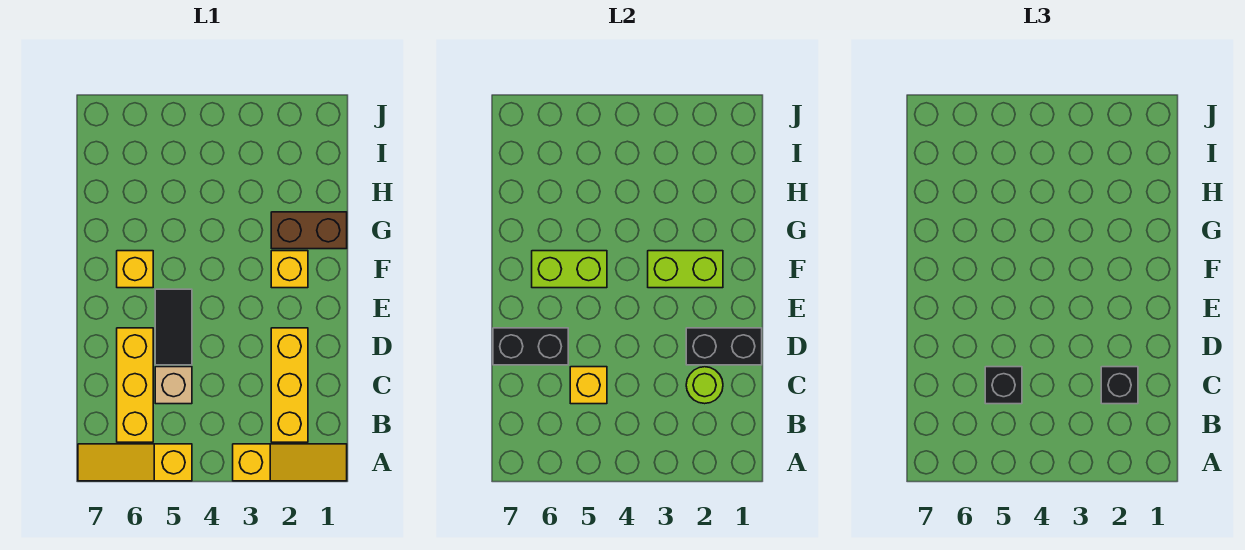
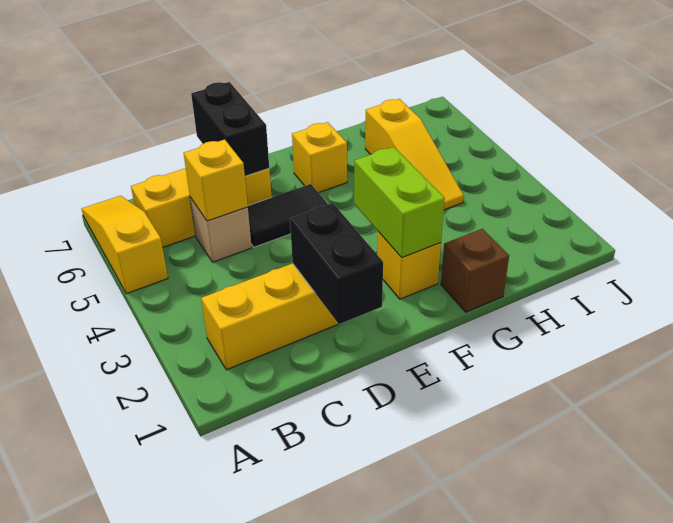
yellow 1x3 slope [233,444,347,481] -> yellow 1x3 slope moved to [365,99,464,210]
lime 1x1 round brick [686,367,723,404] -> none
black 1x1 brick [1101,367,1138,404] -> none
black 1x1 brick [985,367,1022,404] -> none
lime 1x2 brick [532,251,607,288] -> none
brown 1x2 brick [271,212,347,249] -> brown 1x1 brick [441,229,509,312]

